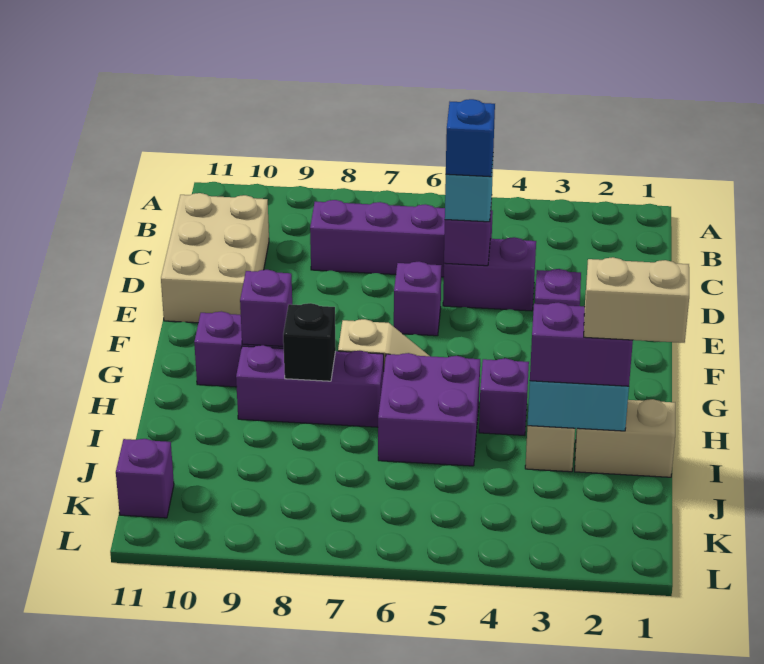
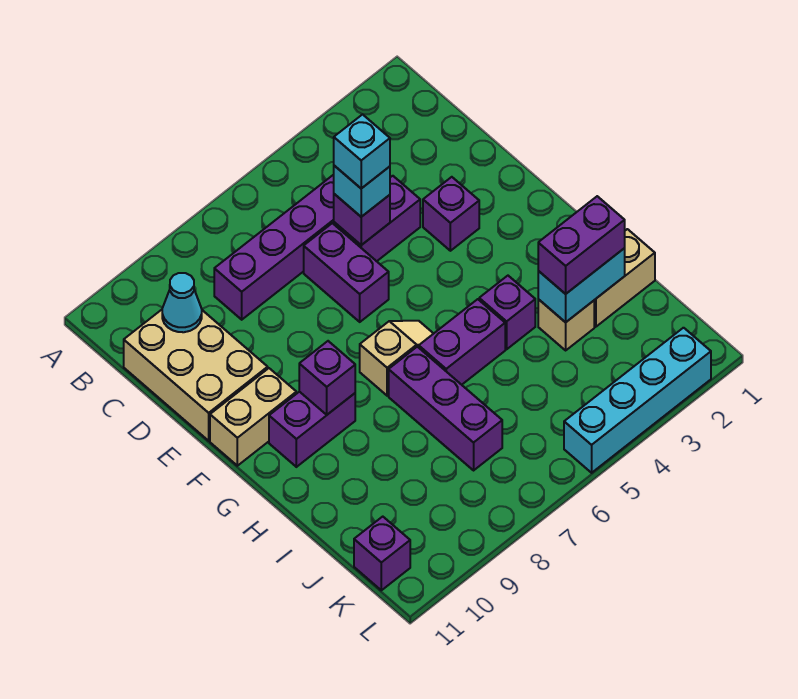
none -> cyan 1x1 cone [162,273,202,332]
blue 1x1 brick [446,99,495,177] -> cyan 1x1 brick [334,114,390,188]
purple 1x1 brick [394,262,442,336] -> purple 1x2 brick [304,223,389,322]
purple 2x2 brick [378,353,480,466] -> purple 1x2 brick [419,299,505,385]
purple 1x3 brick [236,345,384,427] -> purple 1x3 brick turned to [389,347,502,470]
black 1x1 brick [283,303,336,381] -> none
tan 1x2 brick [584,257,689,343] -> tan 1x2 brick moved to [210,368,296,466]
none -> cyan 1x4 brick [564,328,711,473]

